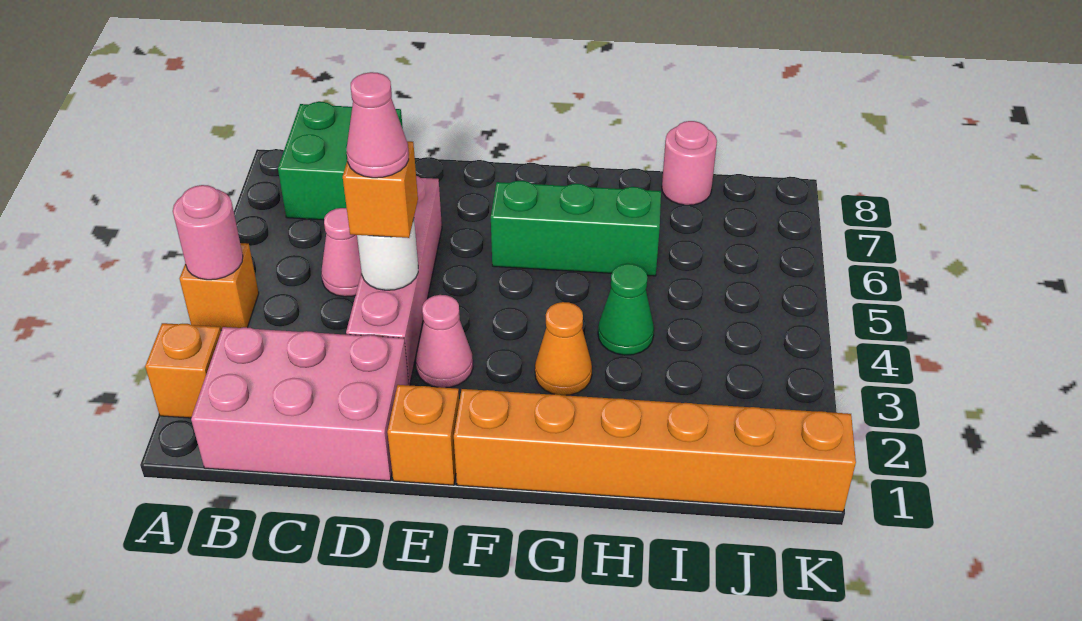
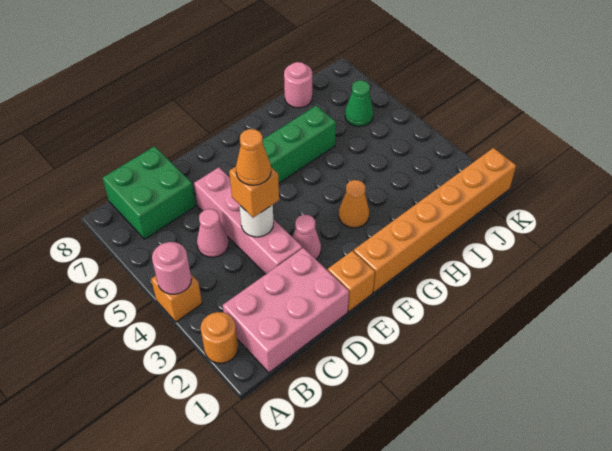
orange 1x1 brick [145,323,221,418] -> orange 1x1 round brick [201,312,238,363]
pink 1x1 cone [347,72,409,178] -> orange 1x1 cone [236,129,271,185]
green 1x1 cone [598,264,654,355] -> green 1x1 cone moved to [345,80,373,126]

